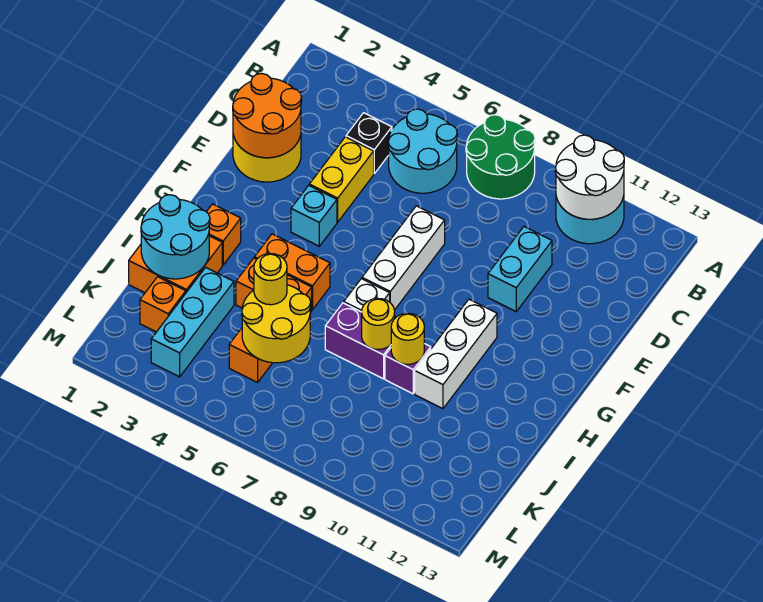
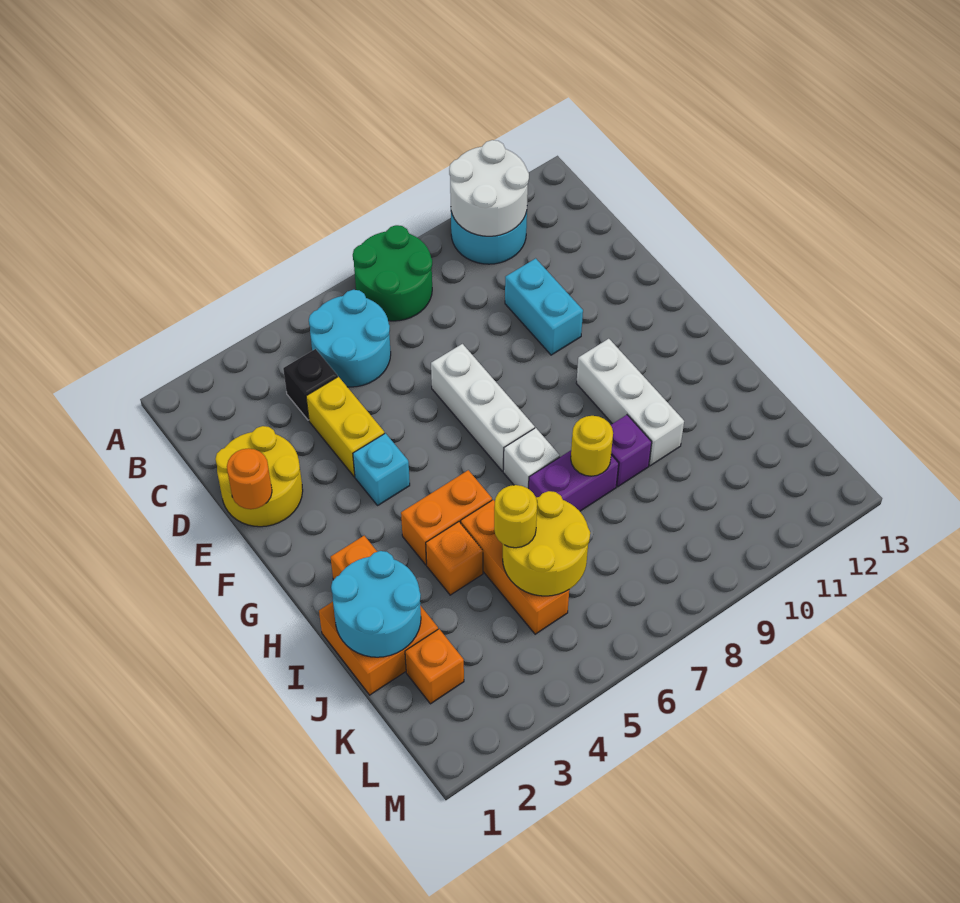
orange 2x2 round brick [233,74,302,158] -> orange 1x1 round brick [227,448,272,509]
yellow 1x1 round brick [391,313,424,364] -> none
cyan 1x3 brick [151,267,234,377] -> none

